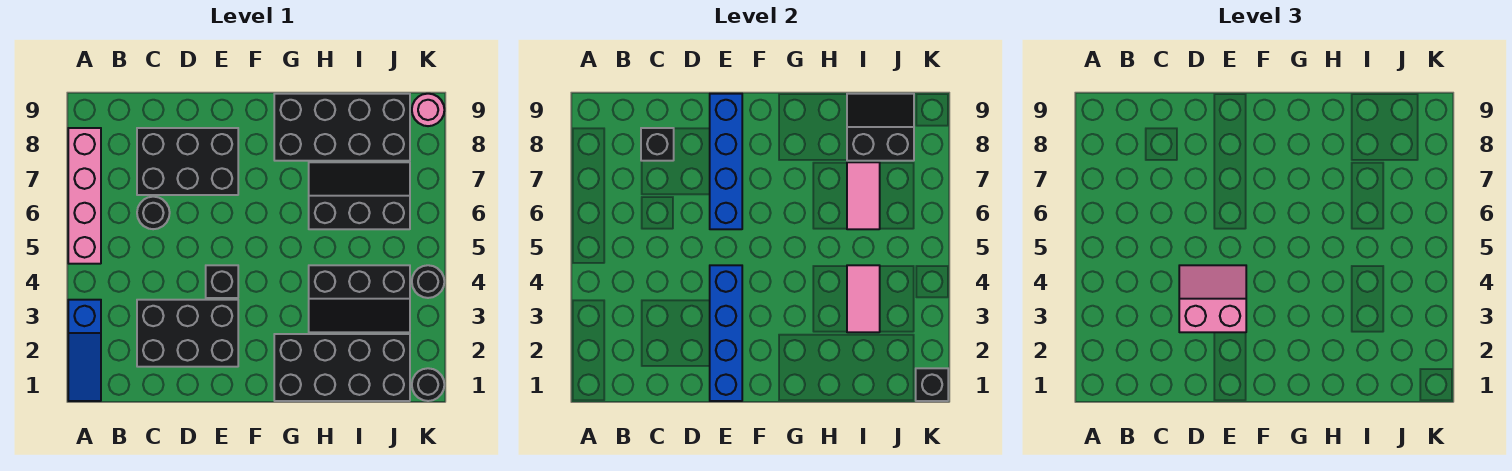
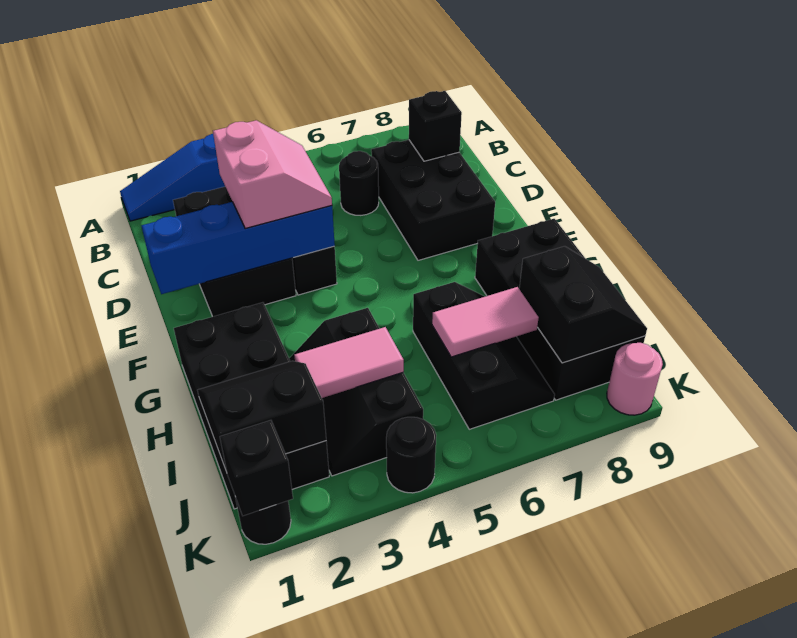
pink 1x4 brick [68,128,101,264] -> none
blue 1x4 brick [710,94,742,229] -> none
none -> black 2x2 slope [197,361,326,472]

